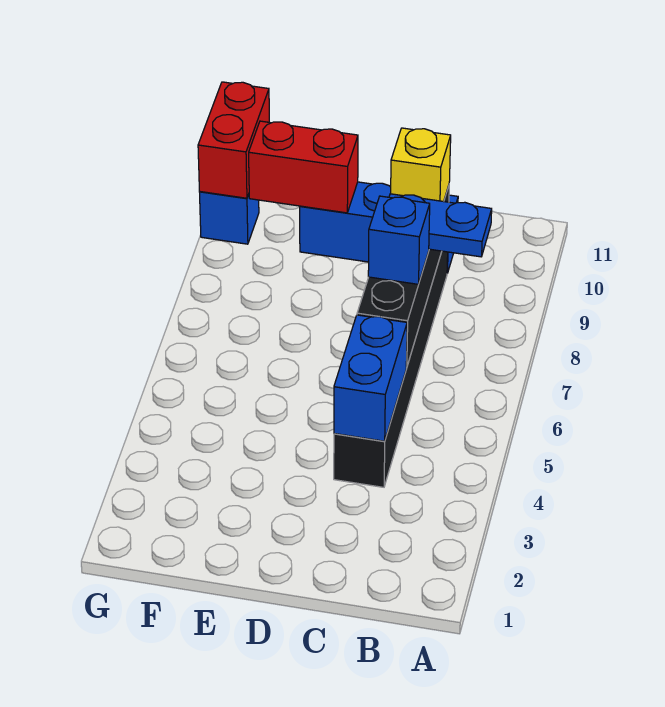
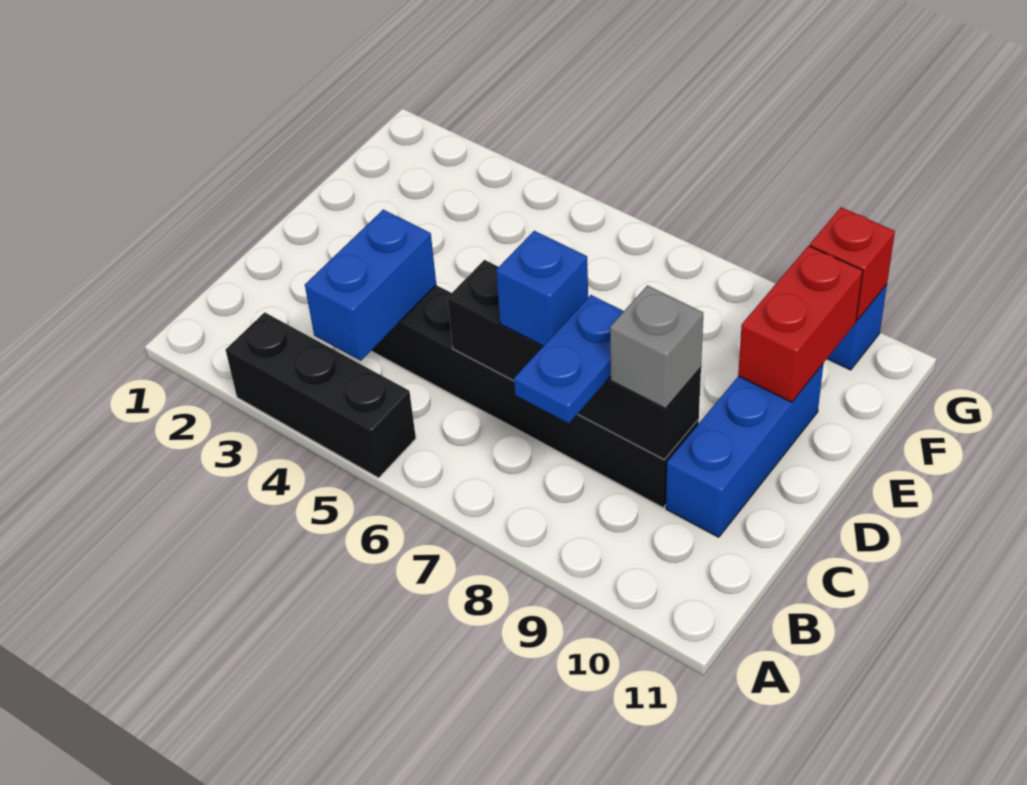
none -> black 1x3 brick [226,312,416,478]
blue 1x2 brick [334,315,407,441] -> blue 1x2 brick turned to [305,210,436,361]
yellow 1x1 brick [391,128,451,201] -> grey 1x1 brick [610,285,703,409]
red 1x2 brick [198,82,269,198] -> red 1x1 brick [810,207,895,320]

